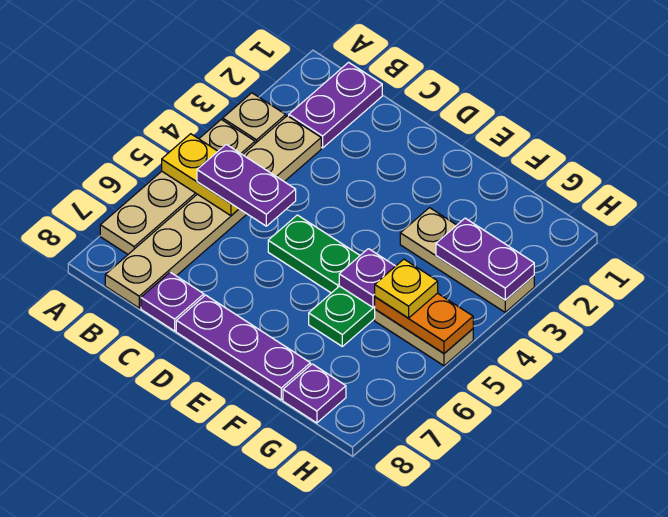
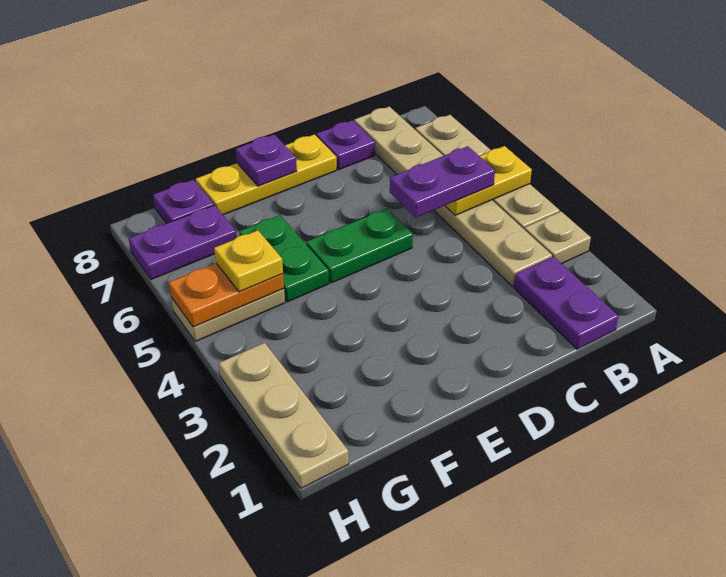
purple 1x3 plate [176,295,310,400] -> yellow 1x3 plate [196,134,337,215]
tan 1x3 plate [400,208,534,312] -> tan 1x3 plate turned to [219,343,349,488]
purple 1x1 plate [339,249,395,307] -> purple 1x1 plate moved to [236,134,297,186]
purple 1x2 plate [436,218,534,300] -> purple 1x2 plate moved to [129,205,237,279]

